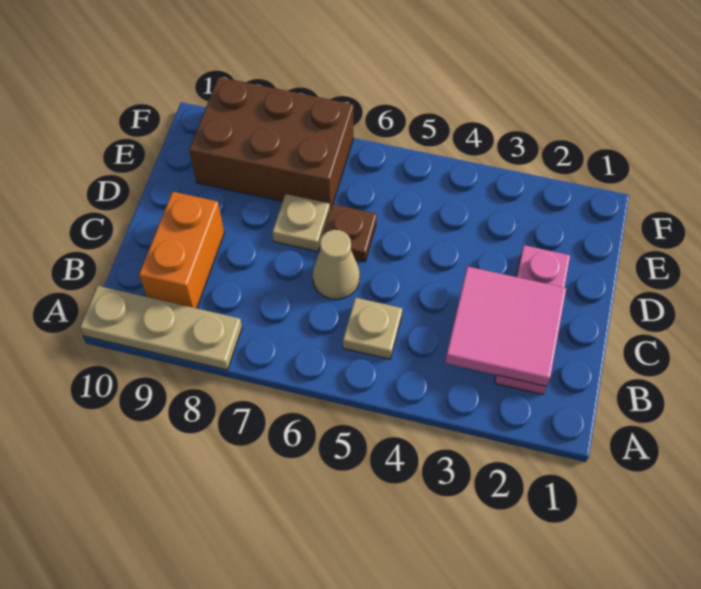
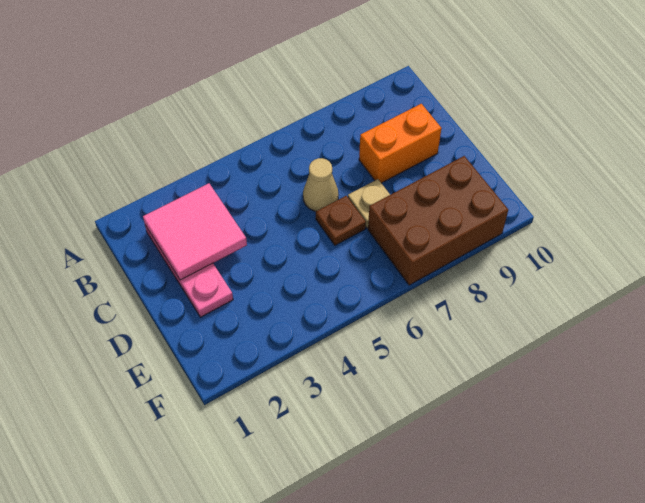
tan 1x3 plate [80,286,242,370] -> none
tan 1x1 plate [343,298,402,359] -> none
orange 1x2 brick [139,192,224,308] -> orange 1x2 brick turned to [359,104,442,183]

